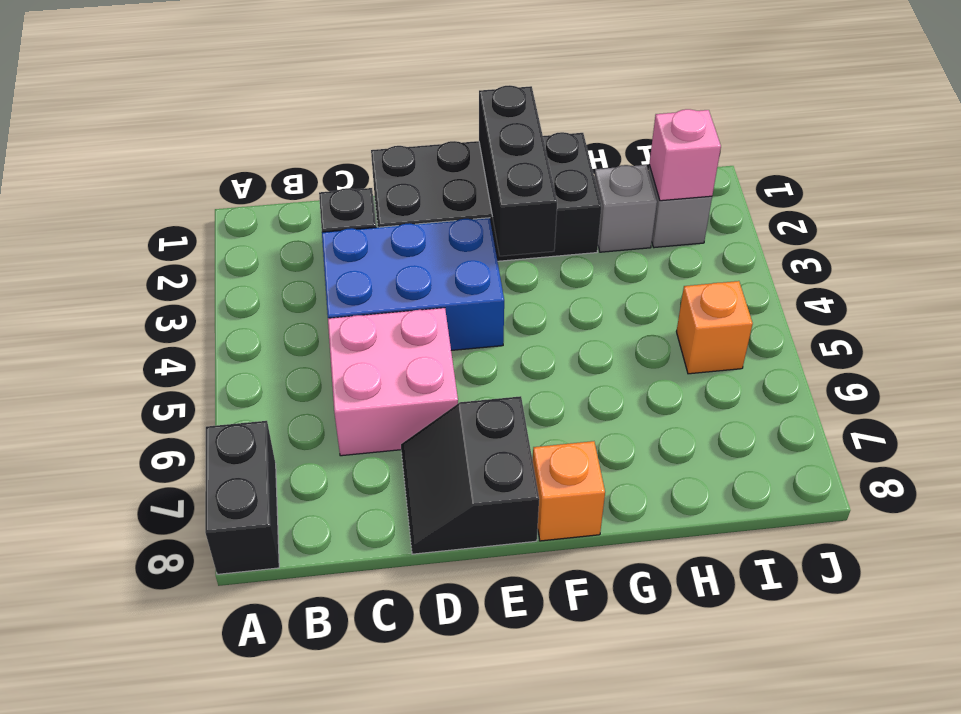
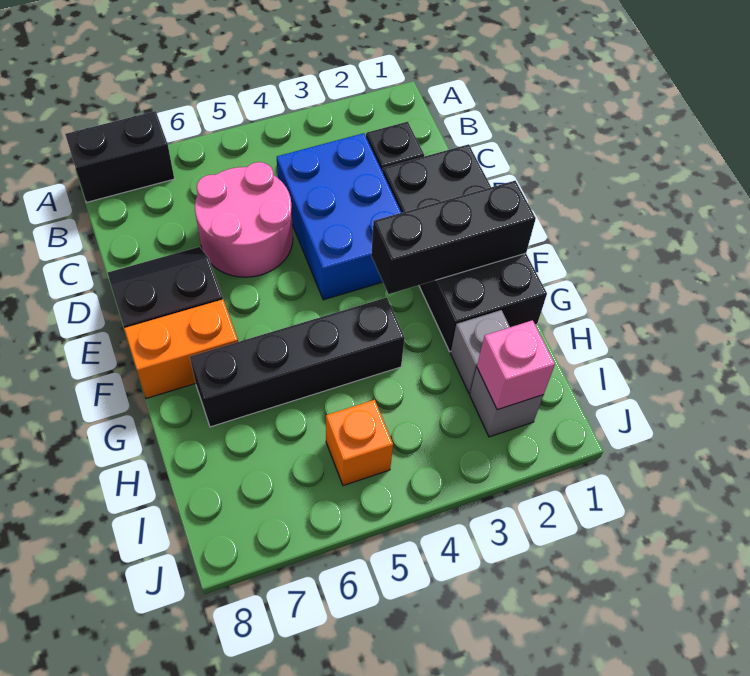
pink 2x2 brick [328,308,458,456] -> pink 2x2 round brick [195,162,293,277]
orange 1x1 brick [533,441,605,541] -> orange 1x2 brick [124,299,238,398]
none -> black 1x4 brick [190,297,405,427]

